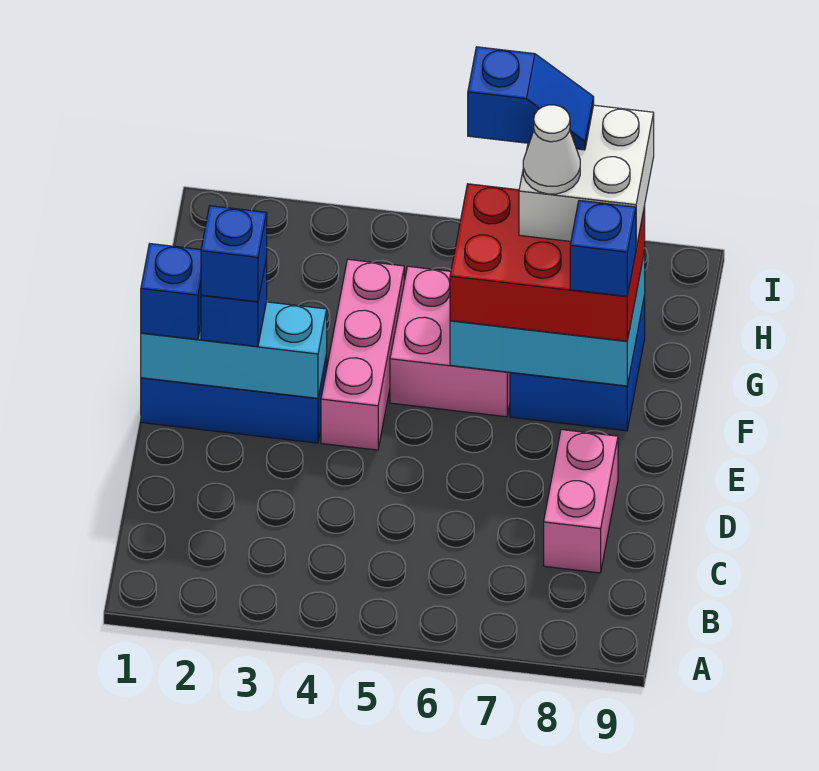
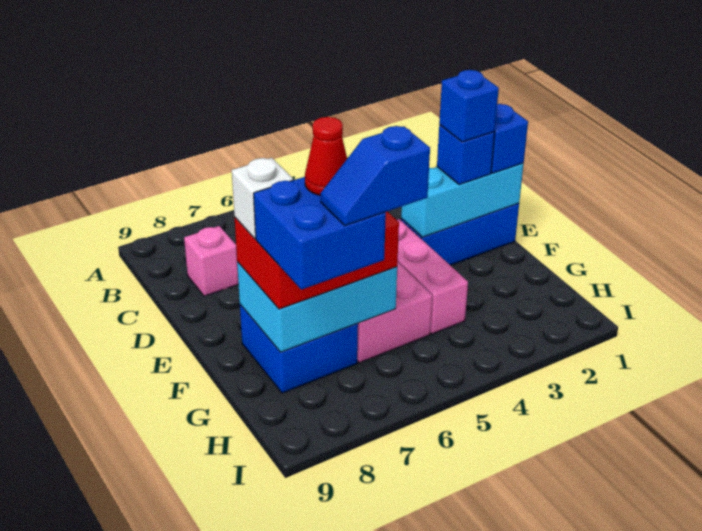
pink 1x2 brick [544,430,618,573] -> pink 1x1 brick [184,226,239,296]
blue 1x1 brick [570,200,636,296] -> white 1x1 brick [232,158,293,239]
white 2x2 brick [519,105,654,248] -> blue 2x2 brick [254,177,386,290]
white 1x1 cone [523,105,580,194] -> red 1x1 cone [305,117,347,195]

